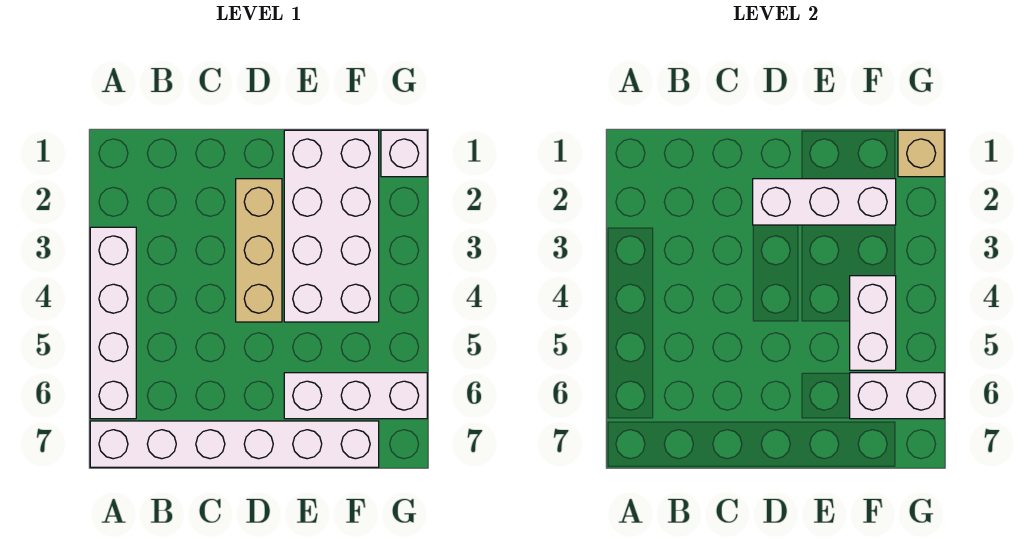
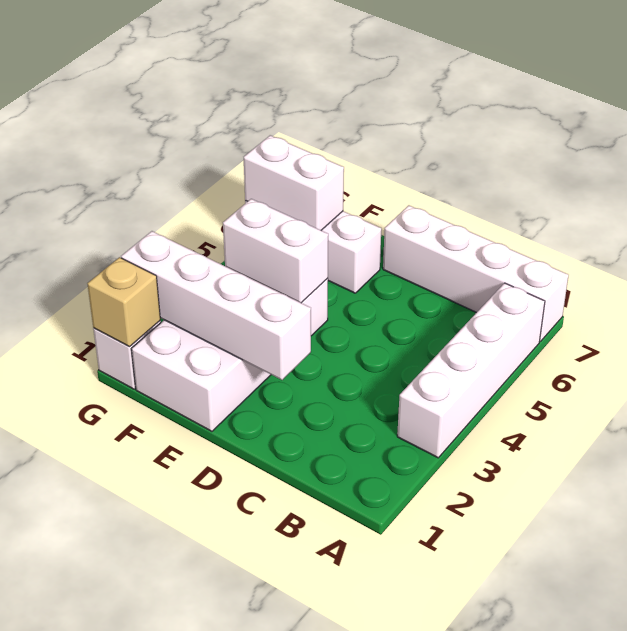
white 1x6 brick [90,421,379,467] -> white 1x4 brick [383,205,569,341]
tan 1x3 brick [236,179,282,322] -> none
white 1x3 brick [753,179,896,225] -> white 1x4 brick [121,231,311,380]
white 1x2 brick [850,276,896,370] -> white 1x2 brick turned to [223,199,328,303]

